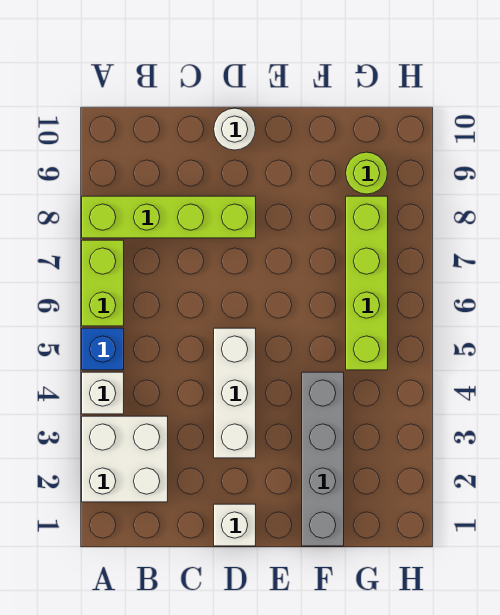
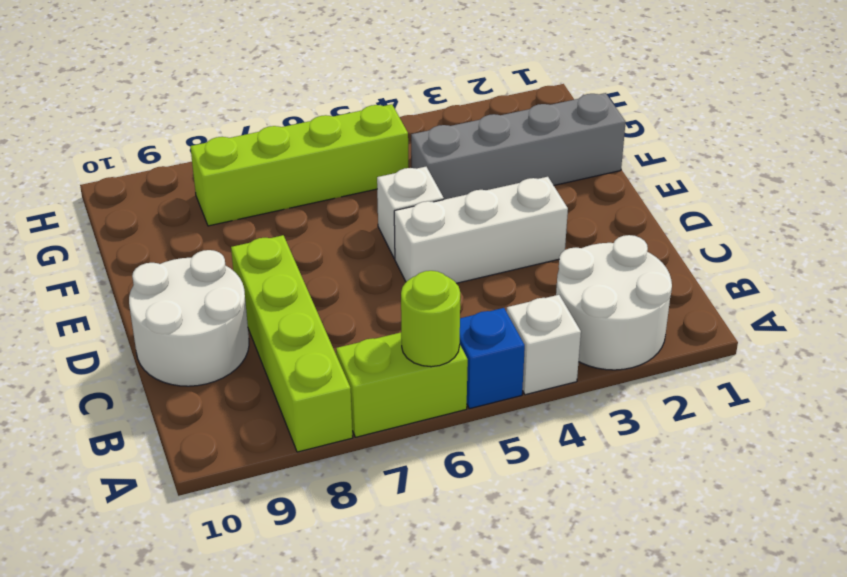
white 2x2 brick [82,416,168,502] -> white 2x2 round brick [556,235,672,370]
white 1x1 brick [214,504,256,546] -> white 1x1 brick moved to [377,167,444,259]
white 1x1 round brick [214,108,256,150] -> white 2x2 round brick [129,250,249,386]
lime 1x1 round brick [346,152,387,194] -> lime 1x1 round brick moved to [401,271,460,367]

